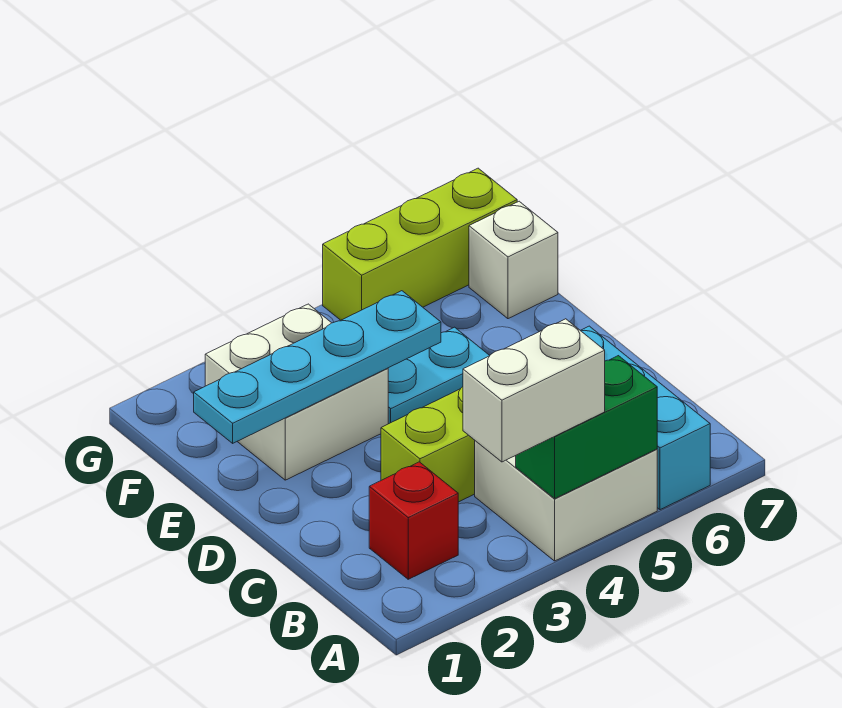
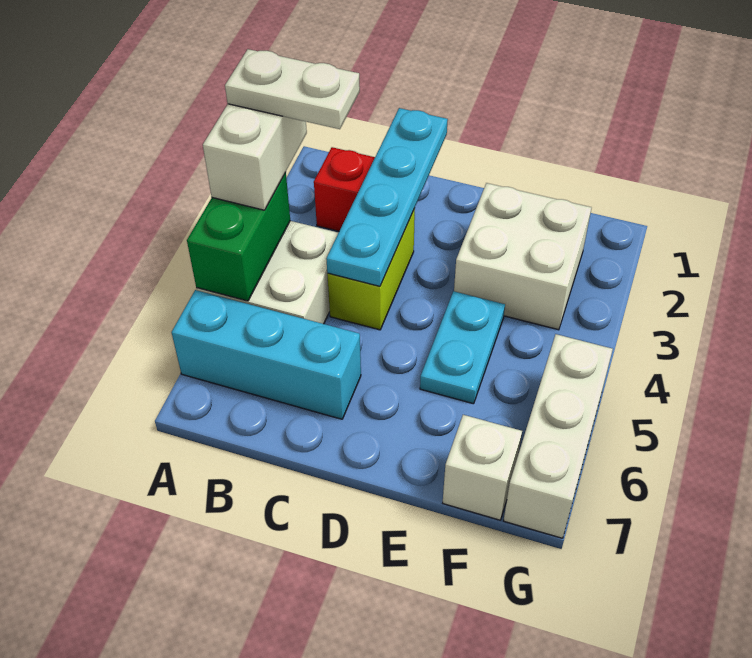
none -> white 1x2 plate [225,49,360,129]
cyan 1x4 plate [194,291,441,443] -> cyan 1x4 plate moved to [326,108,448,286]
lime 1x3 brick [323,168,517,320] -> white 1x3 brick [504,334,613,538]

